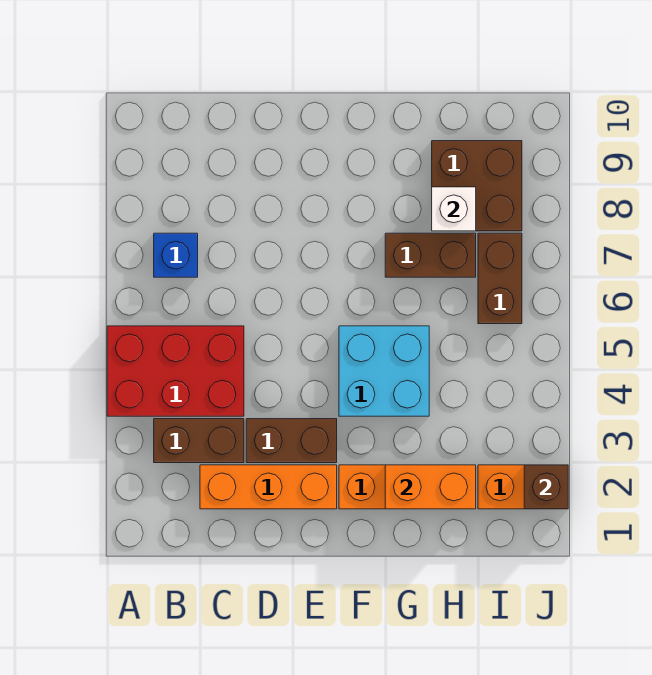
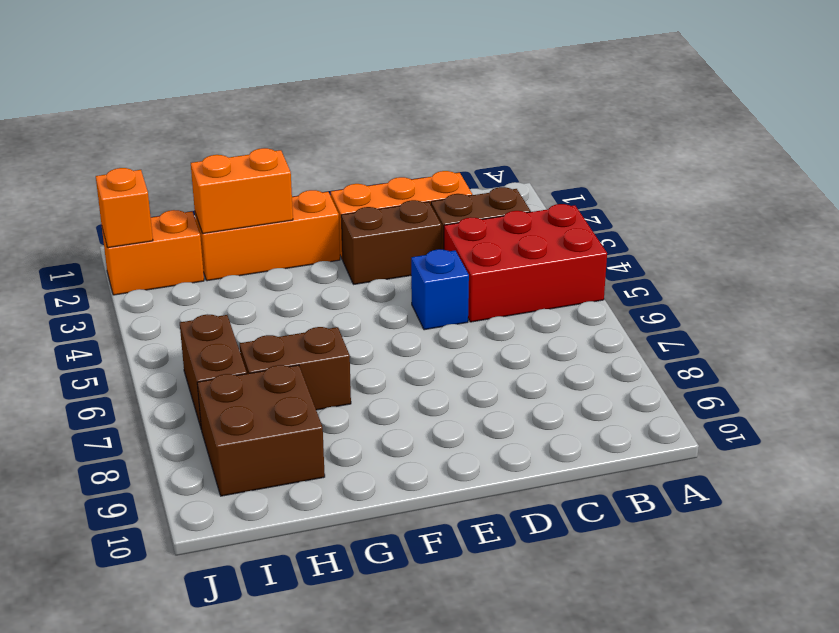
blue 1x1 brick [154,233,198,277] -> blue 1x1 brick moved to [411,249,469,330]
cyan 2x2 brick [339,326,429,416] -> none
white 1x1 brick [432,187,476,231] -> none
brown 1x1 brick [524,465,568,509] -> orange 1x1 brick [96,168,153,248]

